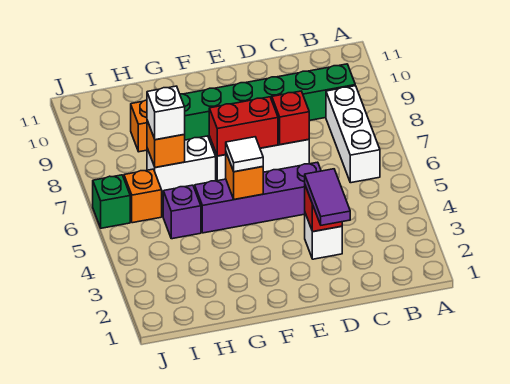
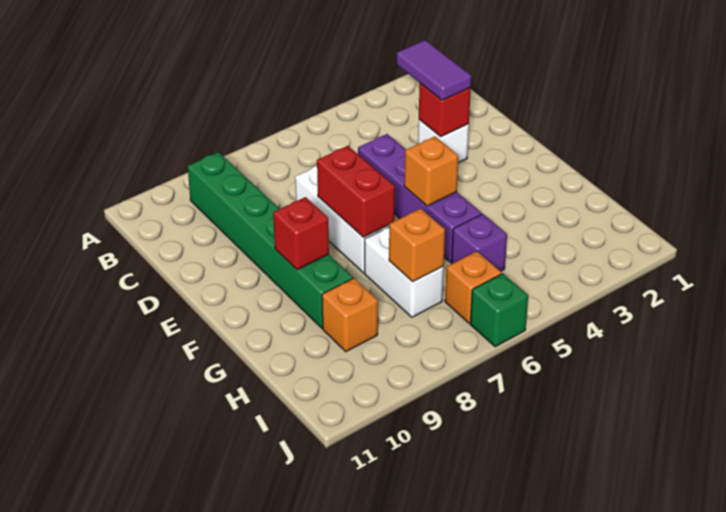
white 1x3 brick [326,86,380,183] -> none
purple 1x2 tile [305,169,350,225] -> purple 1x2 tile turned to [397,40,471,100]
red 1x1 brick [272,91,309,145] -> red 1x1 brick moved to [273,197,329,270]
white 1x1 tile [226,137,263,172] -> none
white 1x1 brick [147,86,185,140] -> none

